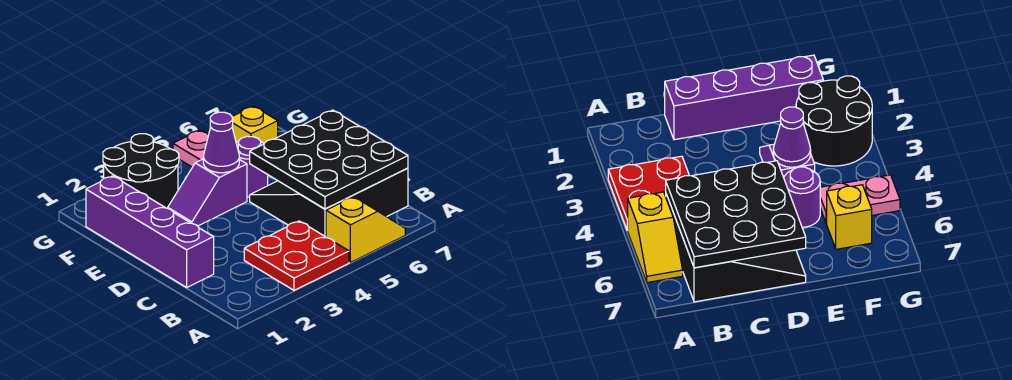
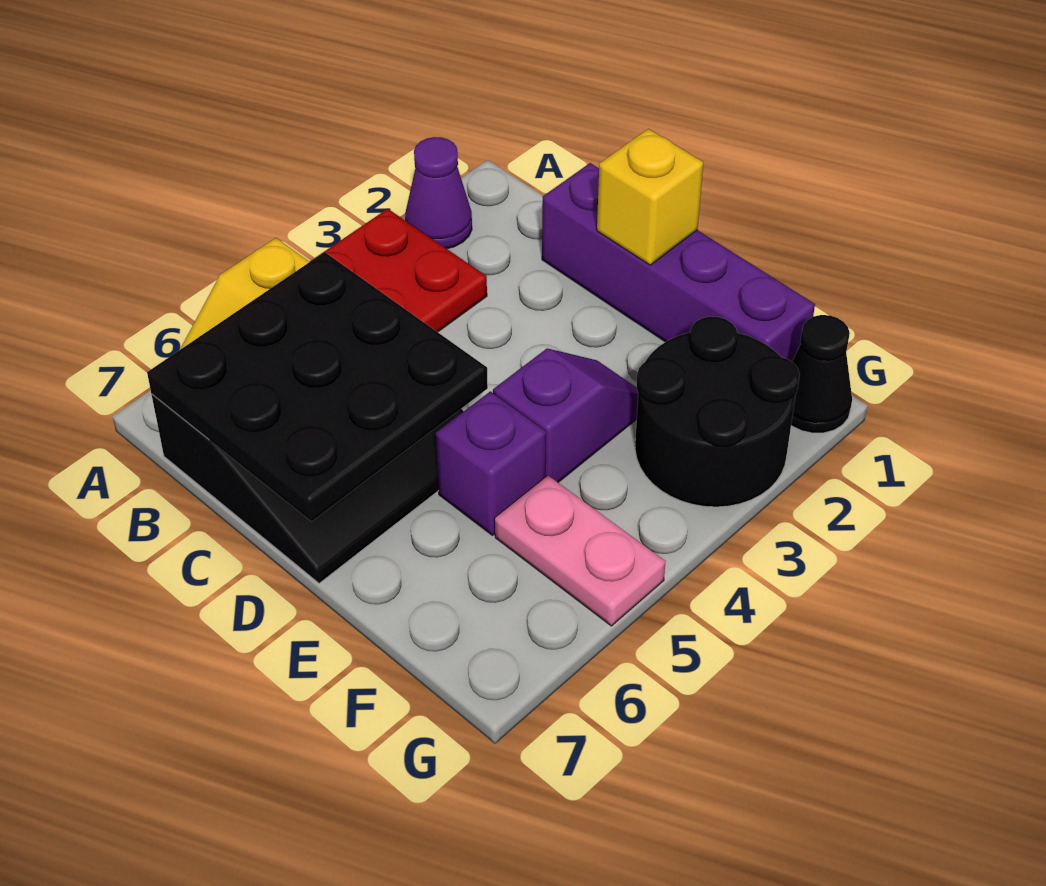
purple 1x1 cone [203,112,239,173] -> purple 1x1 cone moved to [405,137,472,249]
purple 1x1 round brick [236,136,268,197] -> purple 1x1 brick [436,391,546,535]
yellow 1x1 brick [232,106,278,143] -> yellow 1x1 brick moved to [597,129,703,265]
none -> black 1x1 cone [791,315,852,433]

